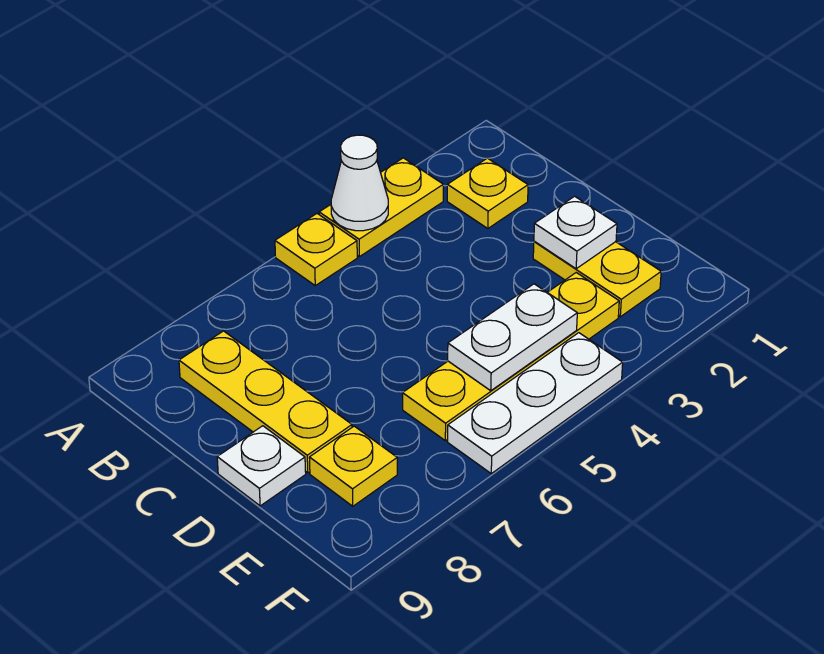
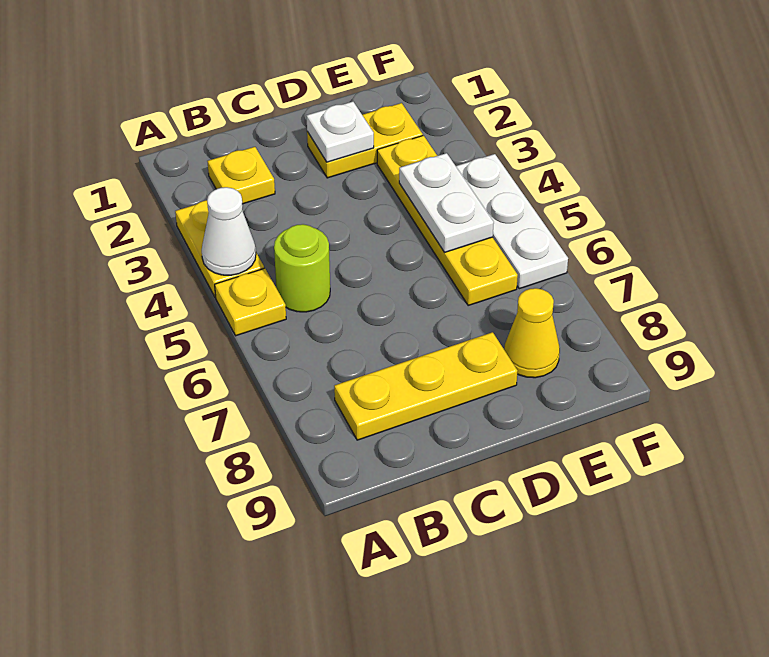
none -> lime 1x1 round brick [274,224,330,312]
white 1x1 plate [217,426,306,506] -> none
yellow 1x1 plate [309,426,397,506] -> yellow 1x1 cone [504,288,560,378]

